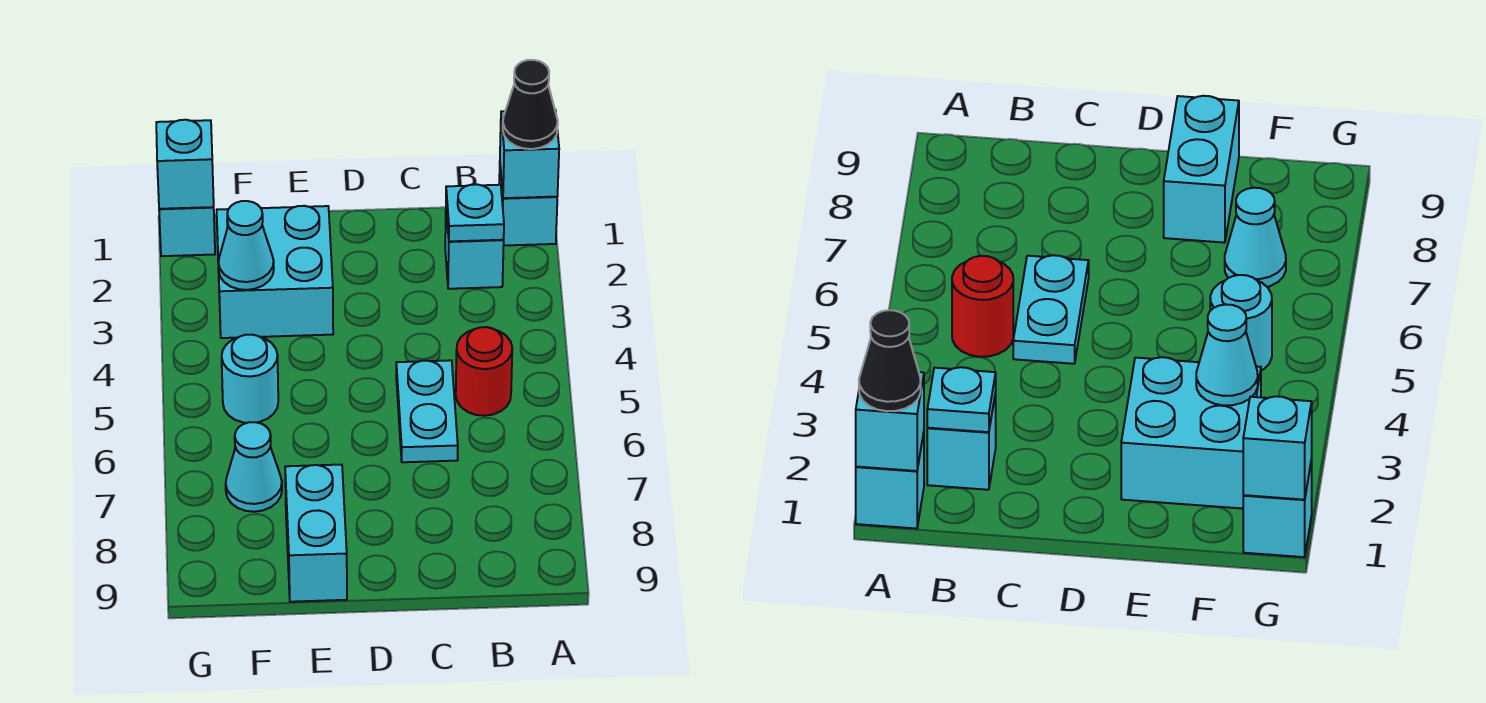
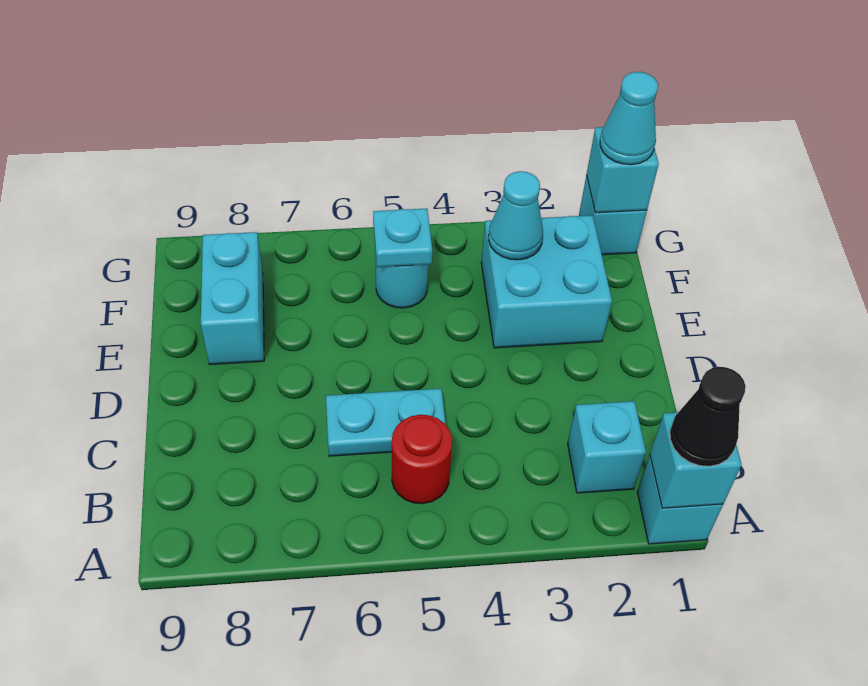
cyan 1x1 plate [446,184,504,241] -> cyan 1x1 plate moved to [373,209,432,267]
cyan 1x2 brick [285,465,347,602] -> cyan 1x2 brick turned to [201,232,264,365]
cyan 1x1 cone [226,422,282,512] -> cyan 1x1 cone moved to [600,72,658,165]

